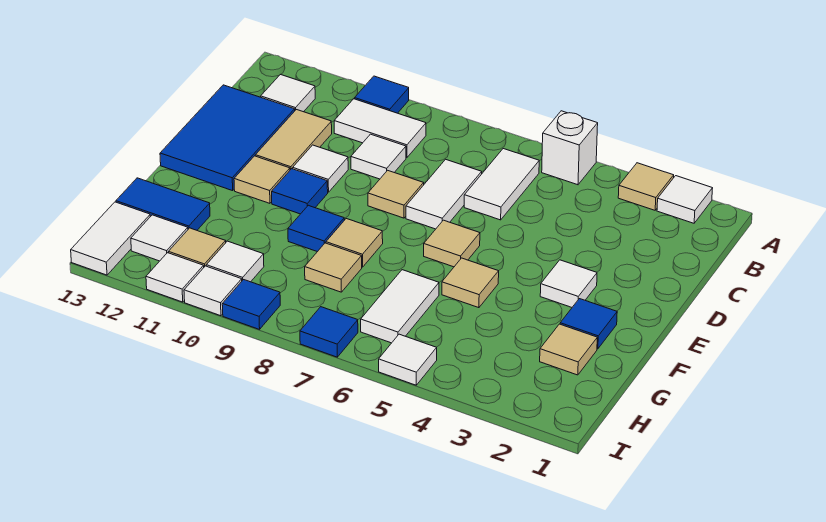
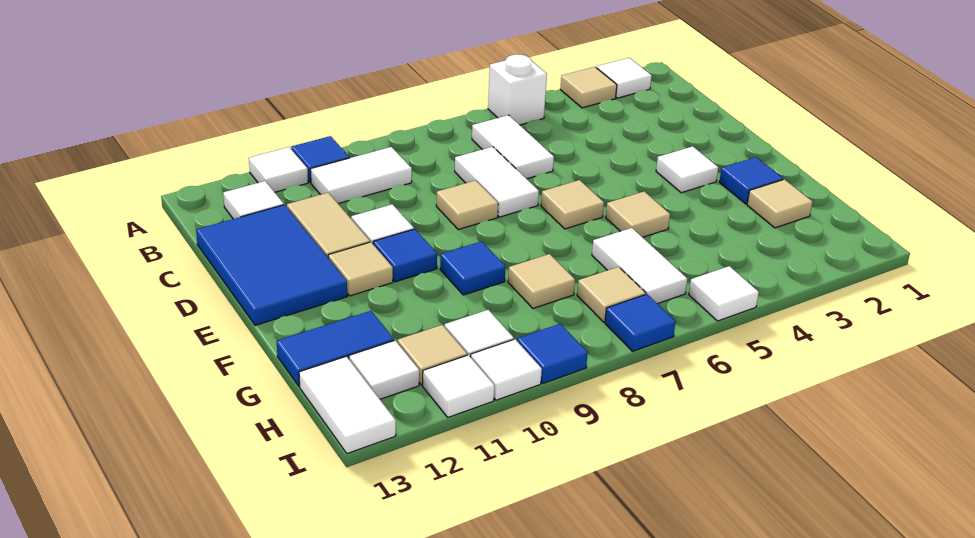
white 1x1 tile [351,134,406,179] -> white 1x1 tile moved to [249,147,308,192]
tan 1x1 tile [326,219,383,267] -> tan 1x1 tile moved to [577,267,646,322]

